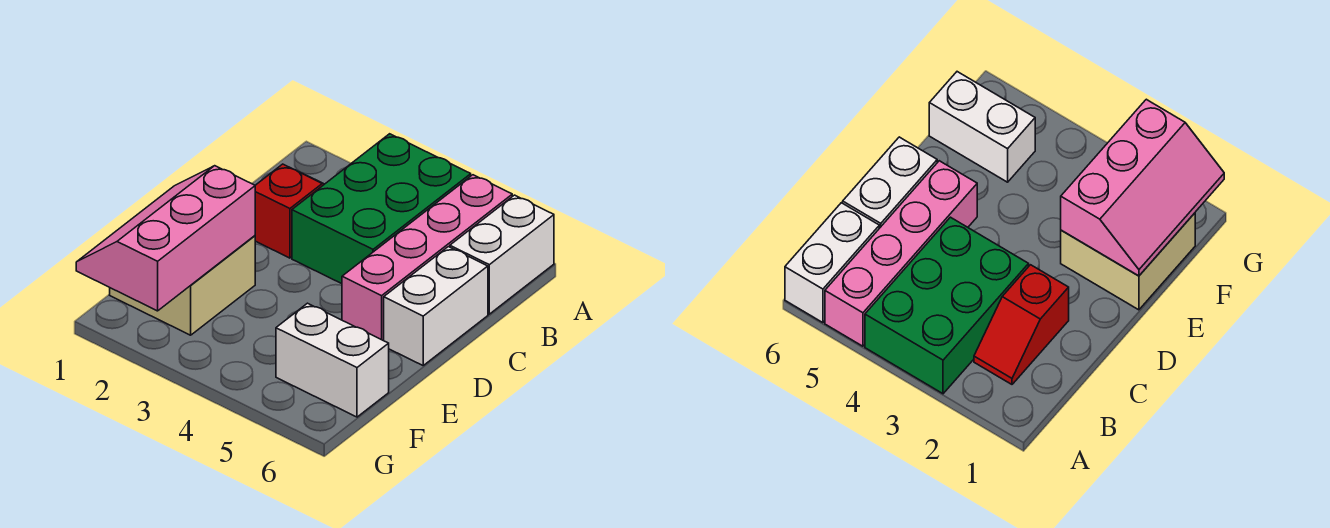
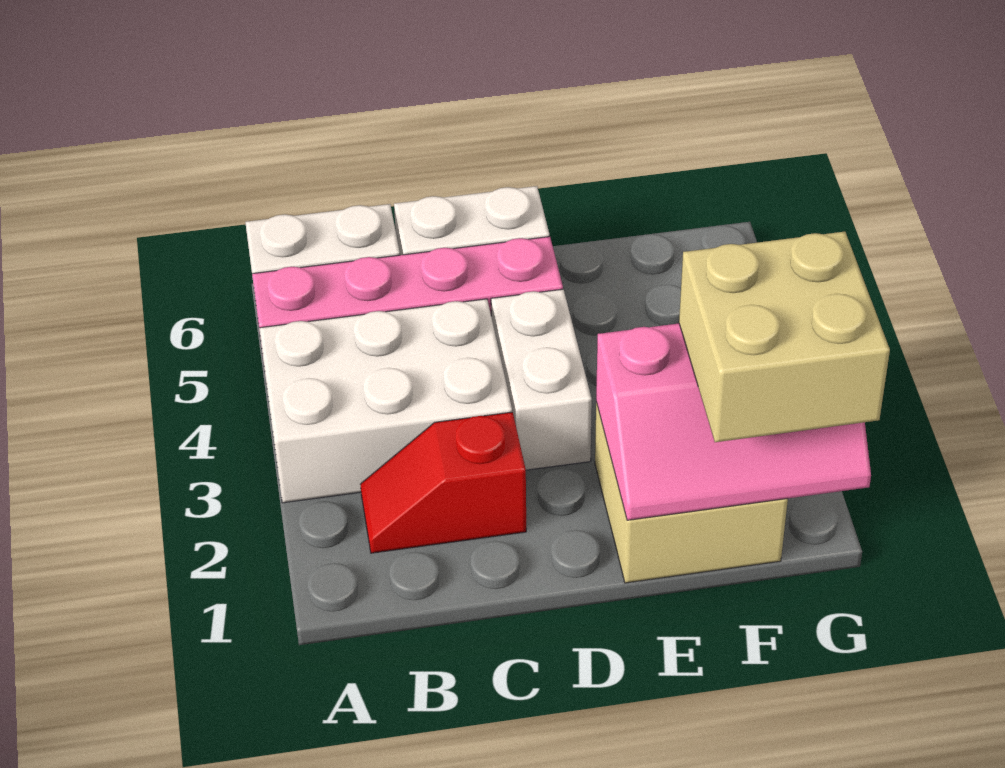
green 2x3 brick [292,134,471,284] -> white 2x3 brick [259,299,512,503]
none -> tan 2x2 brick [679,232,890,442]
white 1x2 brick [276,303,389,417] -> white 1x2 brick moved to [491,289,592,470]

